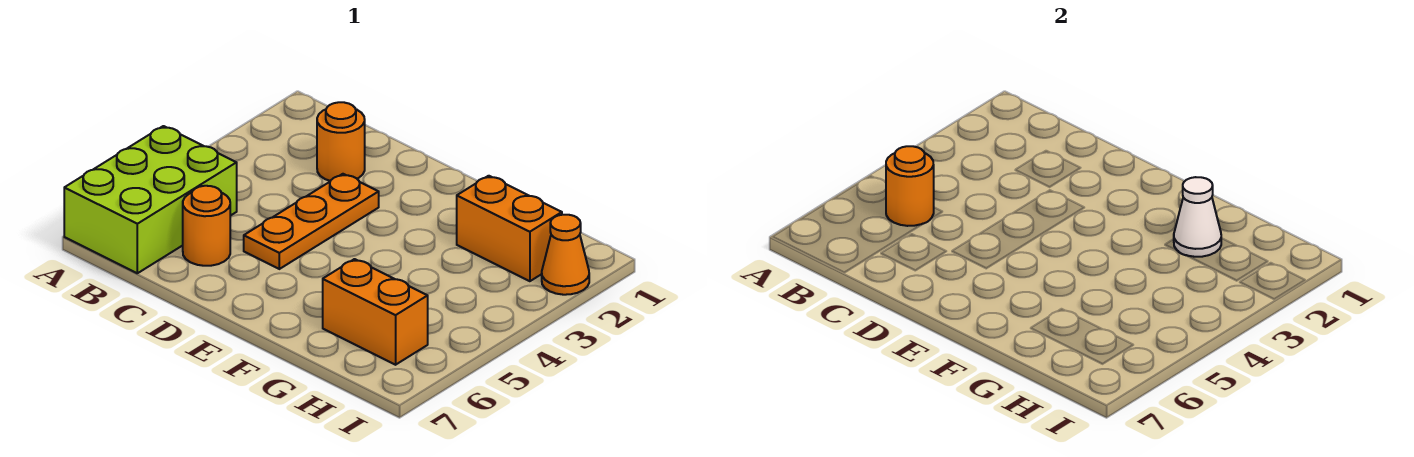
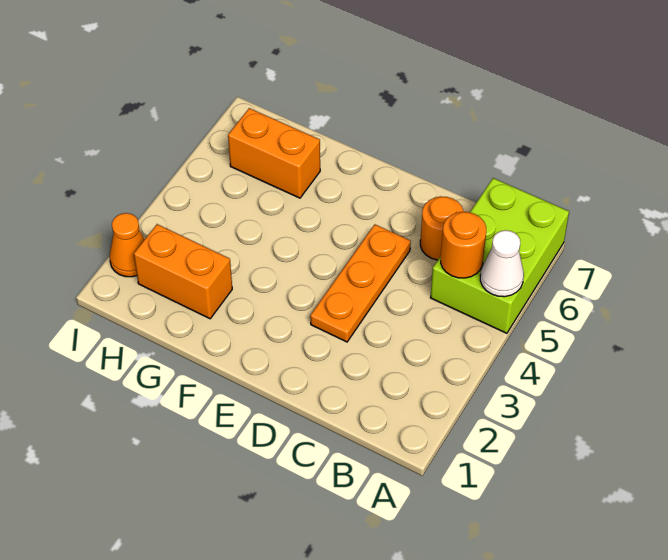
orange 1x1 round brick [317,102,365,181] -> none
white 1x1 cone [1174,177,1221,257] -> white 1x1 cone moved to [480,230,524,297]

